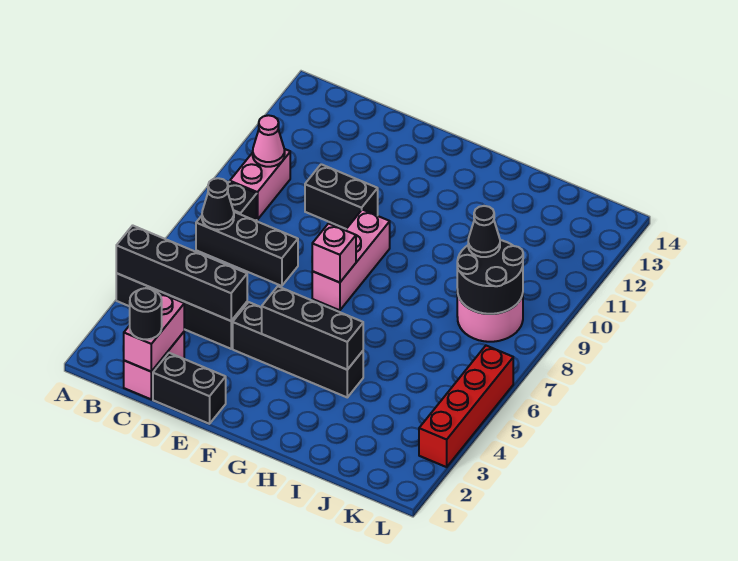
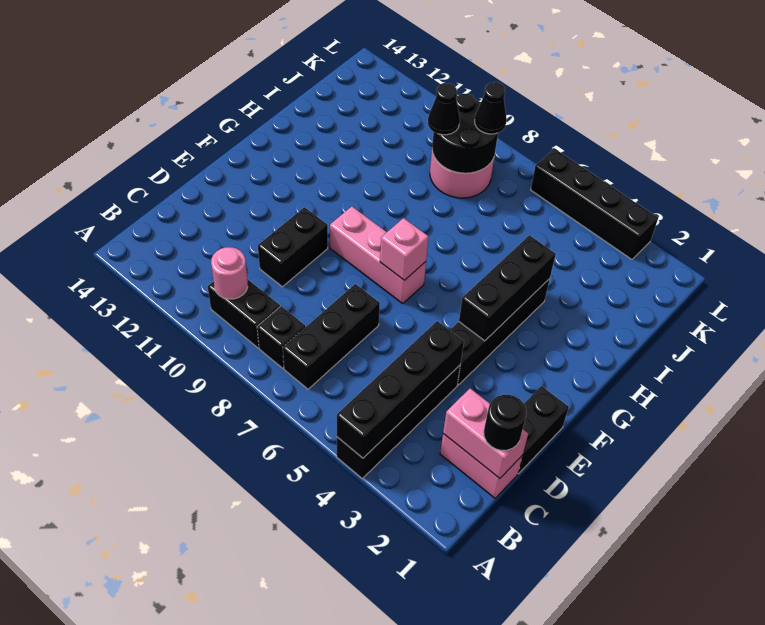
black 1x1 cone [202,178,234,230] -> black 1x1 cone moved to [475,82,507,134]
pink 1x2 brick [230,149,290,220] -> black 1x2 brick [208,279,280,348]
pink 1x1 cone [253,115,285,167] -> pink 1x1 round brick [211,247,248,299]
red 1x4 brick [419,346,513,467] -> black 1x4 brick [531,149,658,259]

